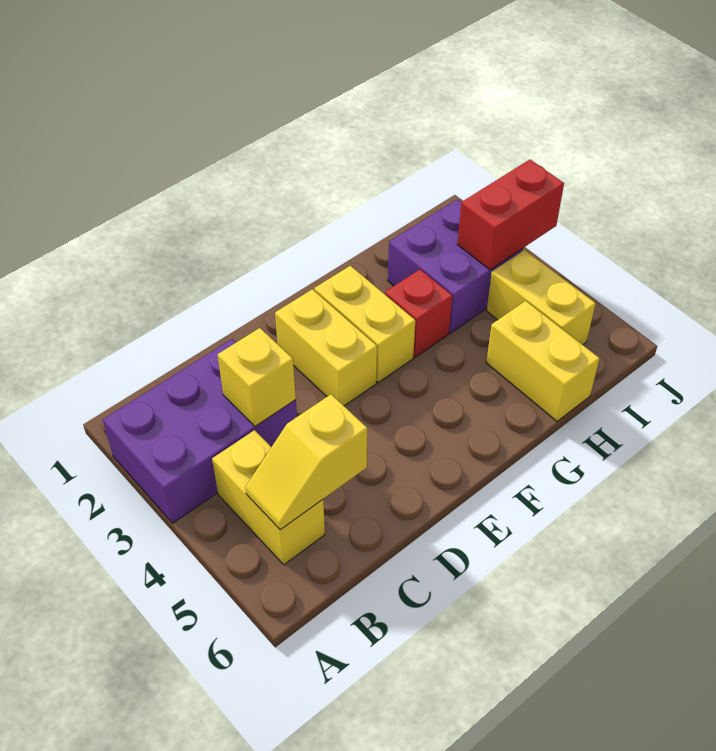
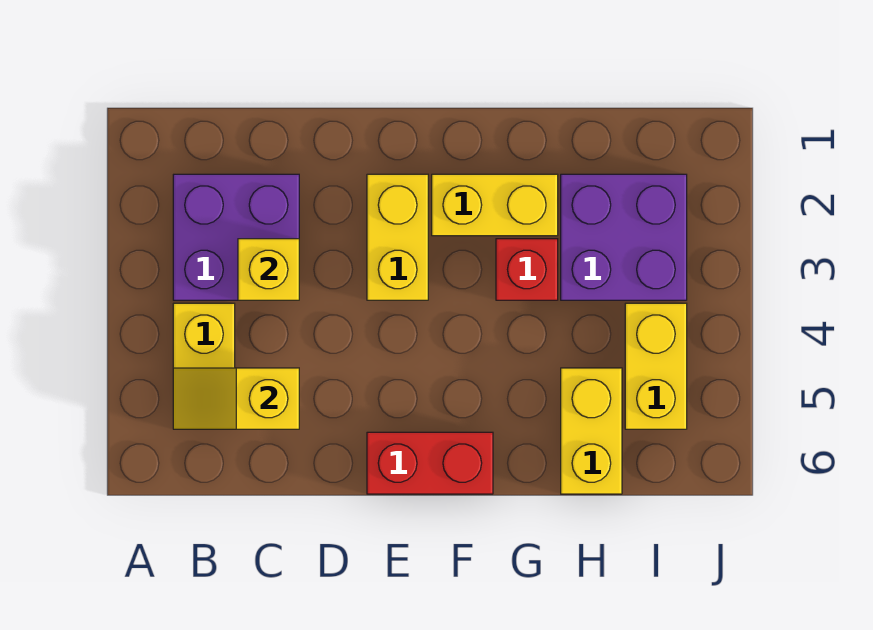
purple 2x3 brick [103,339,297,523] -> purple 2x2 brick [173,174,299,300]
yellow 1x2 brick [314,266,415,383] -> yellow 1x2 brick turned to [432,174,558,236]
red 1x2 brick [457,160,564,270] -> red 1x2 brick moved to [367,432,493,494]

